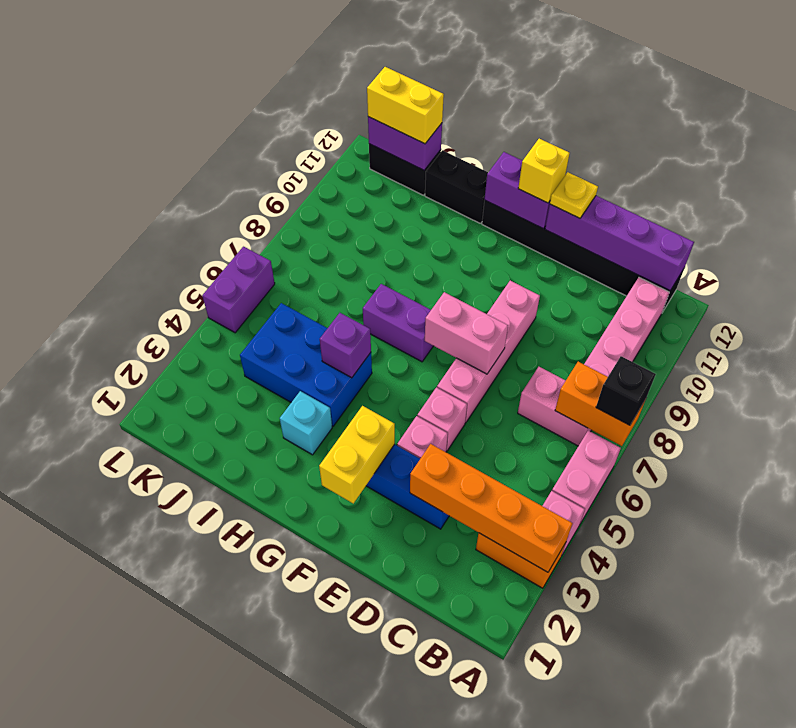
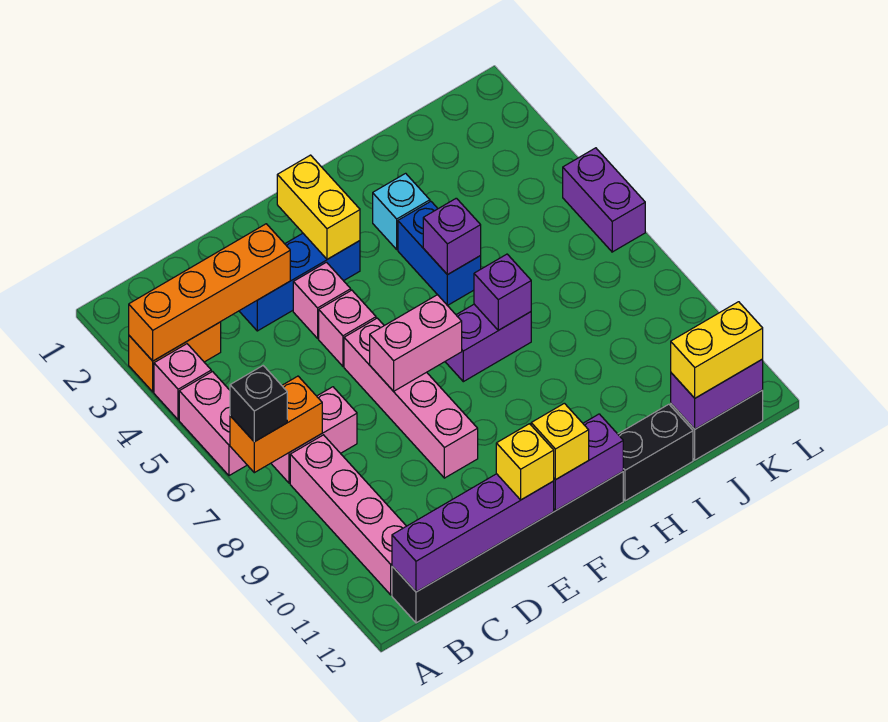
yellow 1x1 plate [550,172,598,218] -> yellow 1x1 brick [496,424,554,500]
blue 2x3 brick [240,303,372,426] -> blue 1x2 brick [398,201,481,306]
none -> purple 1x1 brick [474,254,531,330]

